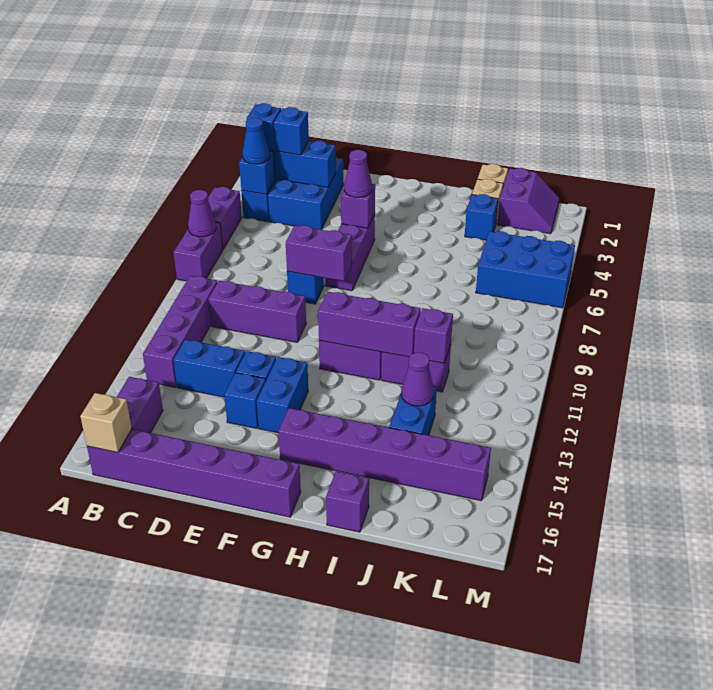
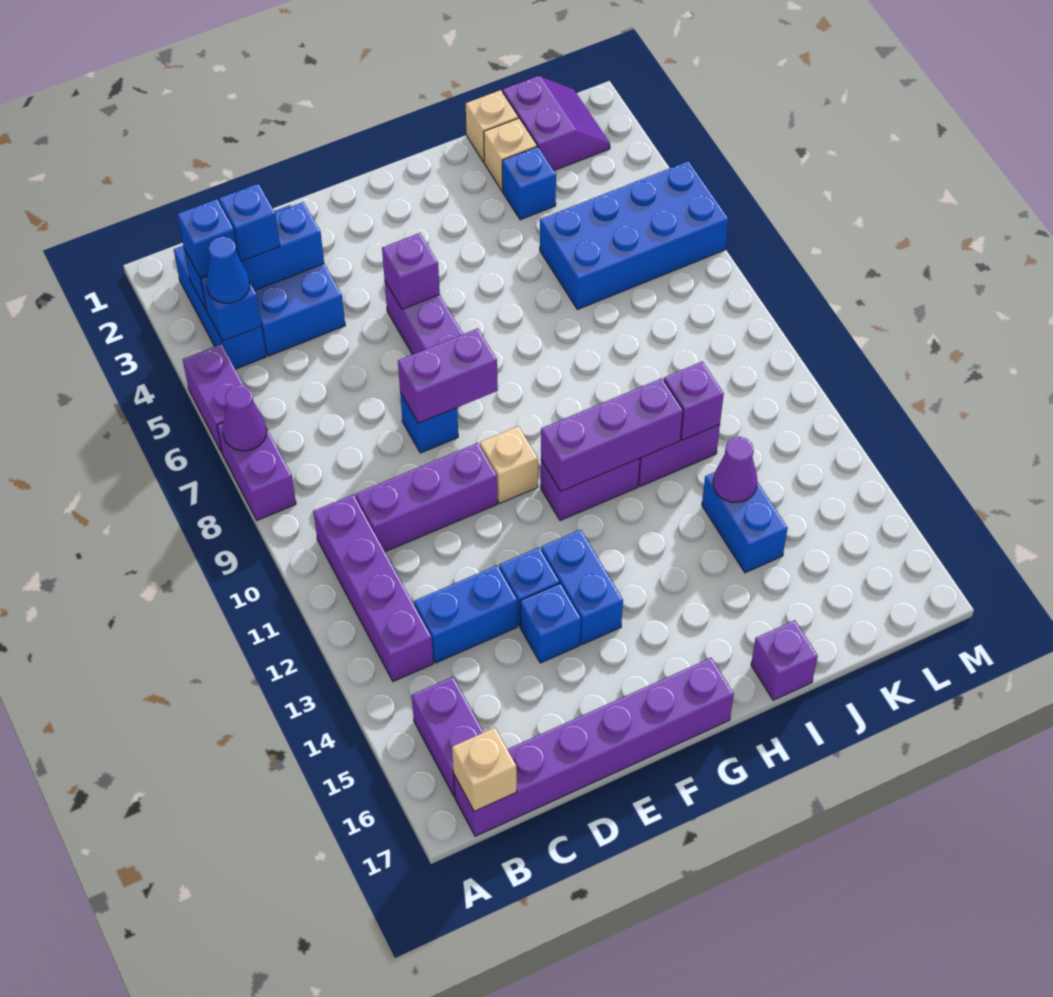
purple 1x1 cone [344,150,372,198] -> none
none -> tan 1x1 brick [480,426,538,503]
purple 1x6 brick [279,408,491,501] -> none
blue 2x3 brick [476,231,575,308] -> blue 2x4 brick [540,161,728,309]

